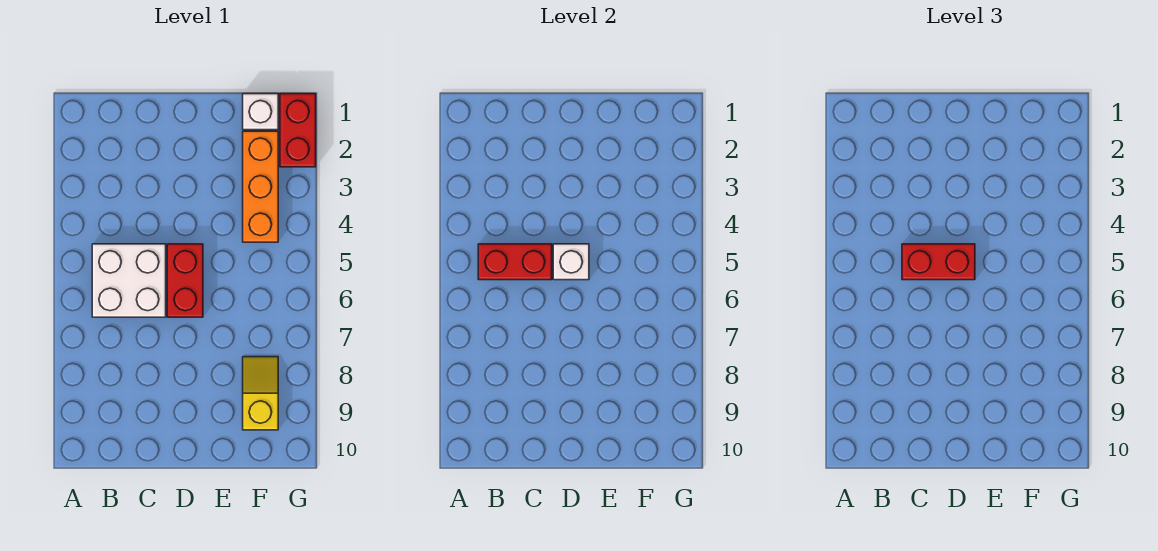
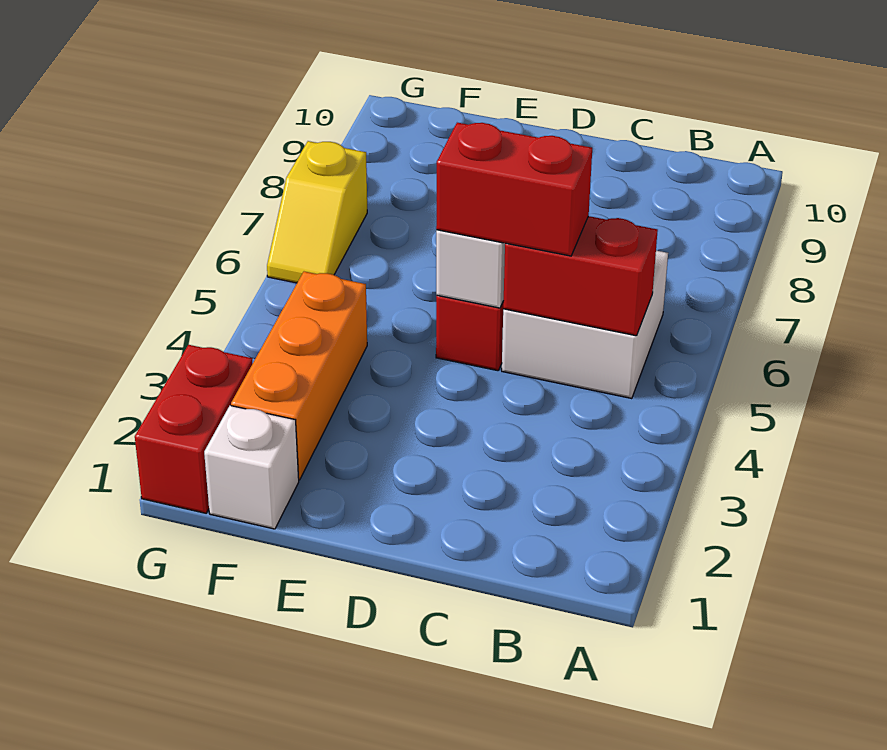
yellow 1x2 slope [243,357,278,430] -> yellow 1x2 slope moved to [267,141,367,283]

